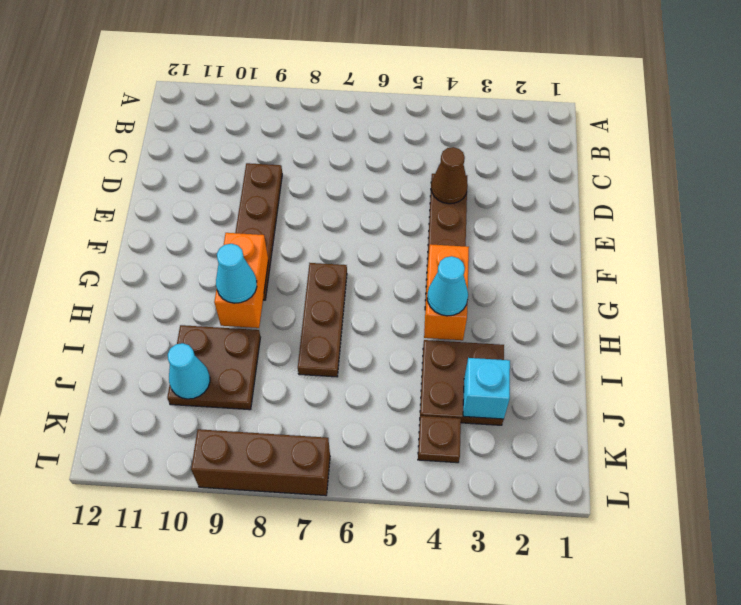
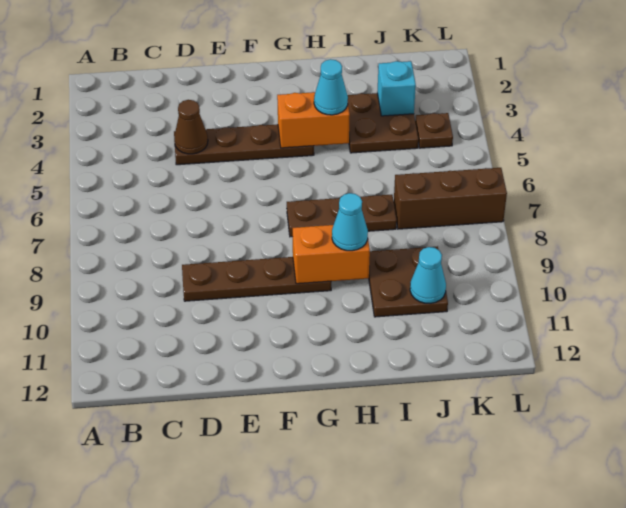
brown 1x3 brick [191,429,330,496] -> brown 1x3 brick turned to [394,168,507,229]

